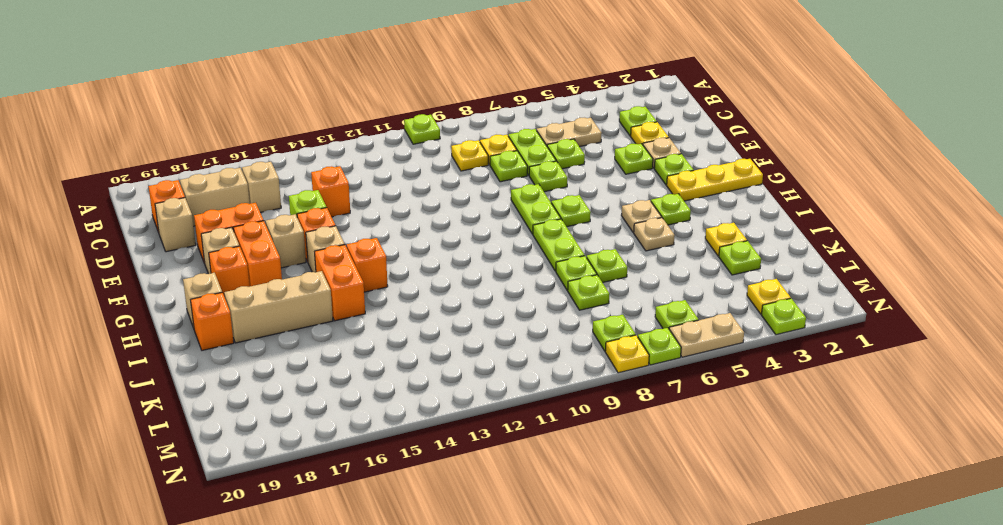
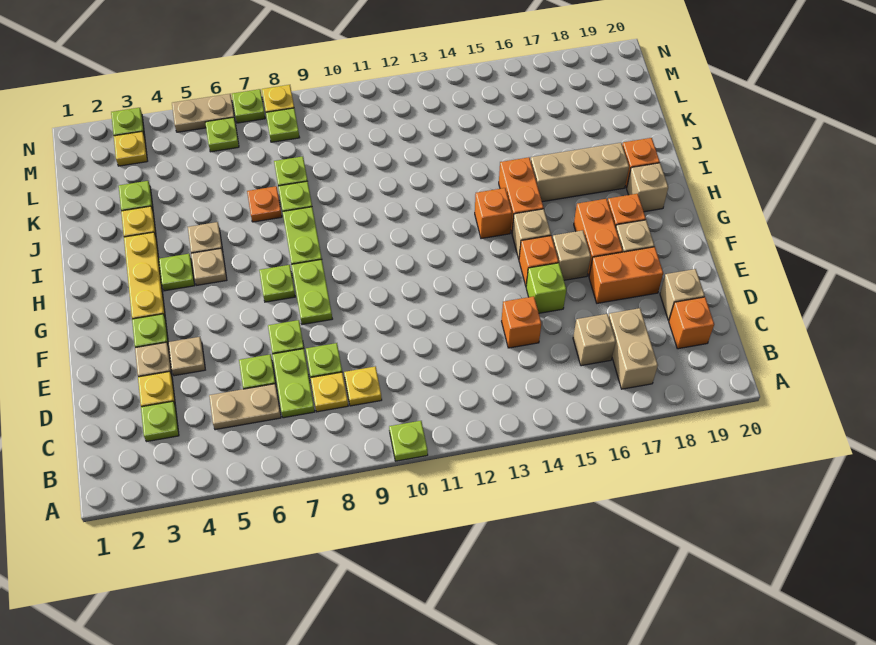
tan 1x2 brick [180,168,250,226] -> tan 1x2 brick turned to [609,308,658,389]
lime 1x1 plate [615,144,653,174] -> tan 1x1 plate [168,337,205,376]
yellow 1x3 plate [667,159,763,201] -> yellow 1x3 plate turned to [124,232,165,319]
lime 1x1 plate [587,249,627,283] -> orange 1x1 plate [247,186,282,222]

